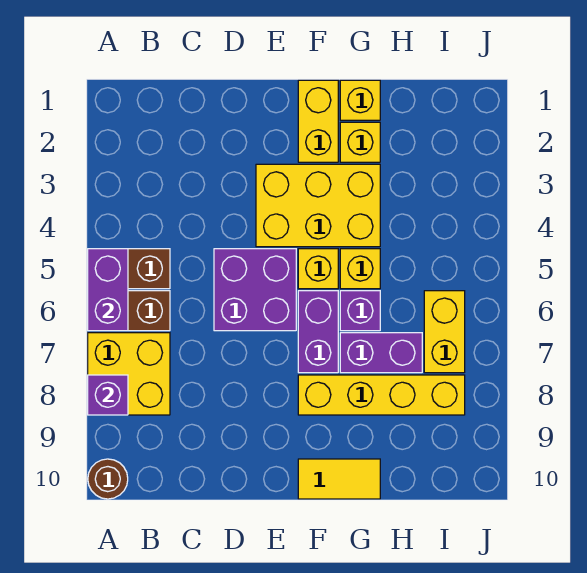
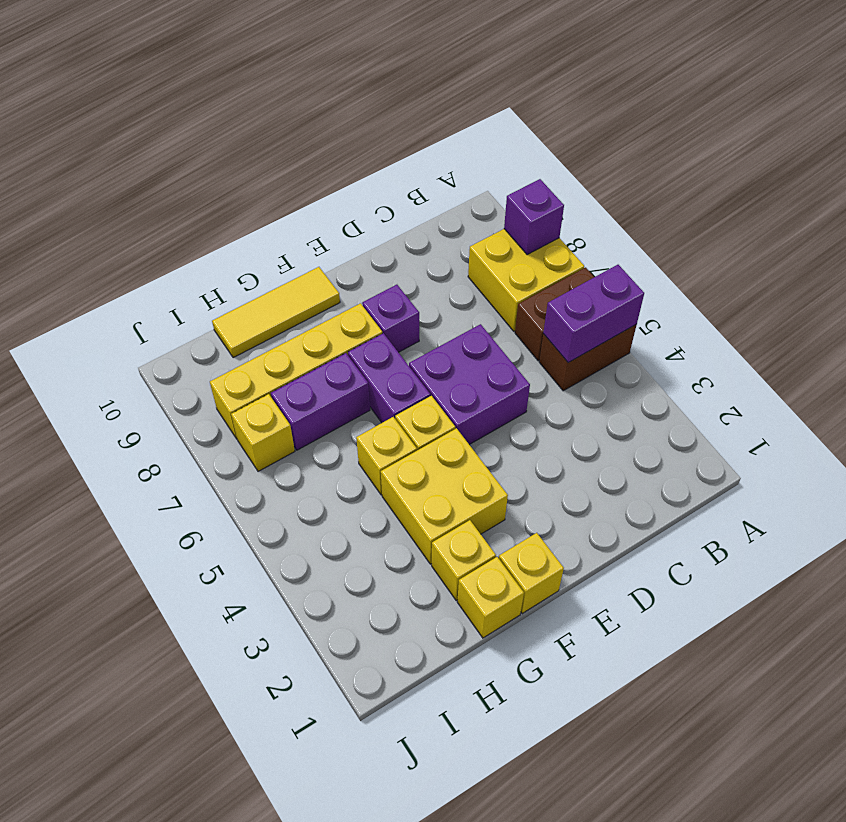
purple 1x2 brick [88,249,128,331] -> purple 1x2 brick turned to [543,265,644,362]
brown 1x1 round brick [88,459,128,499] -> none
yellow 2x3 brick [256,164,380,247] -> yellow 2x2 brick [381,428,508,564]
yellow 1x2 brick [298,80,338,162] -> yellow 1x1 brick [499,533,564,614]
yellow 1x2 tile [298,459,380,499] -> yellow 1x3 tile [212,267,340,358]
purple 1x1 brick [340,291,380,331] -> purple 1x1 brick moved to [362,285,419,352]
yellow 1x2 brick [424,291,465,373] -> yellow 1x1 brick [231,394,295,471]

